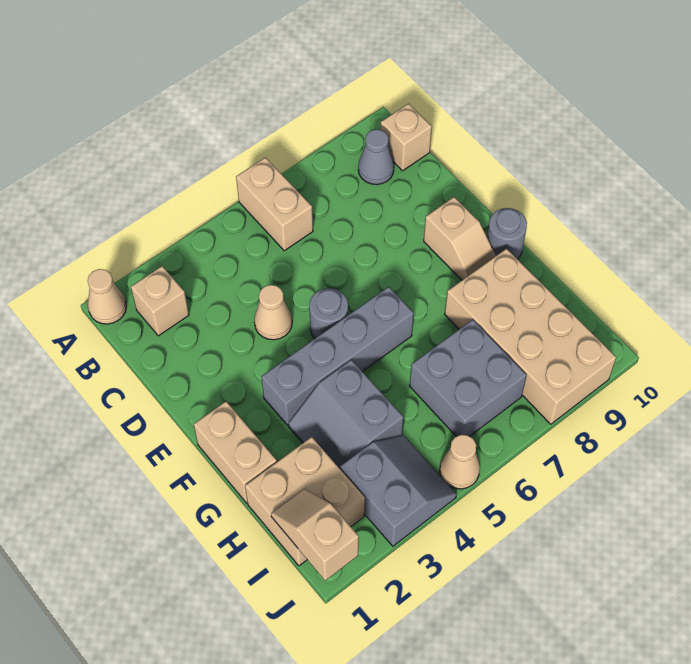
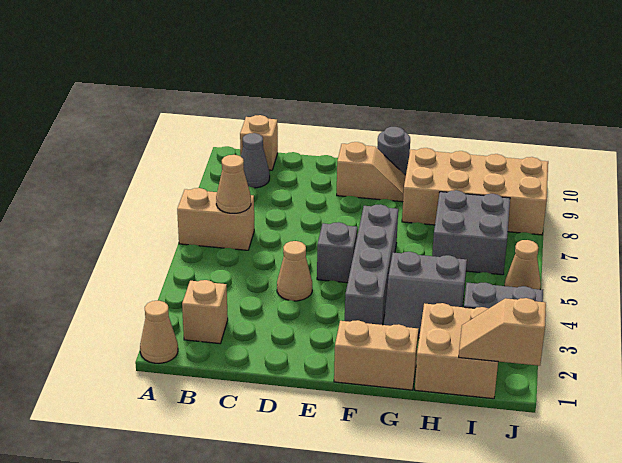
none -> tan 1x1 cone [216,155,251,213]
grey 1x1 round brick [309,288,348,339] -> grey 1x1 brick [317,222,357,283]

